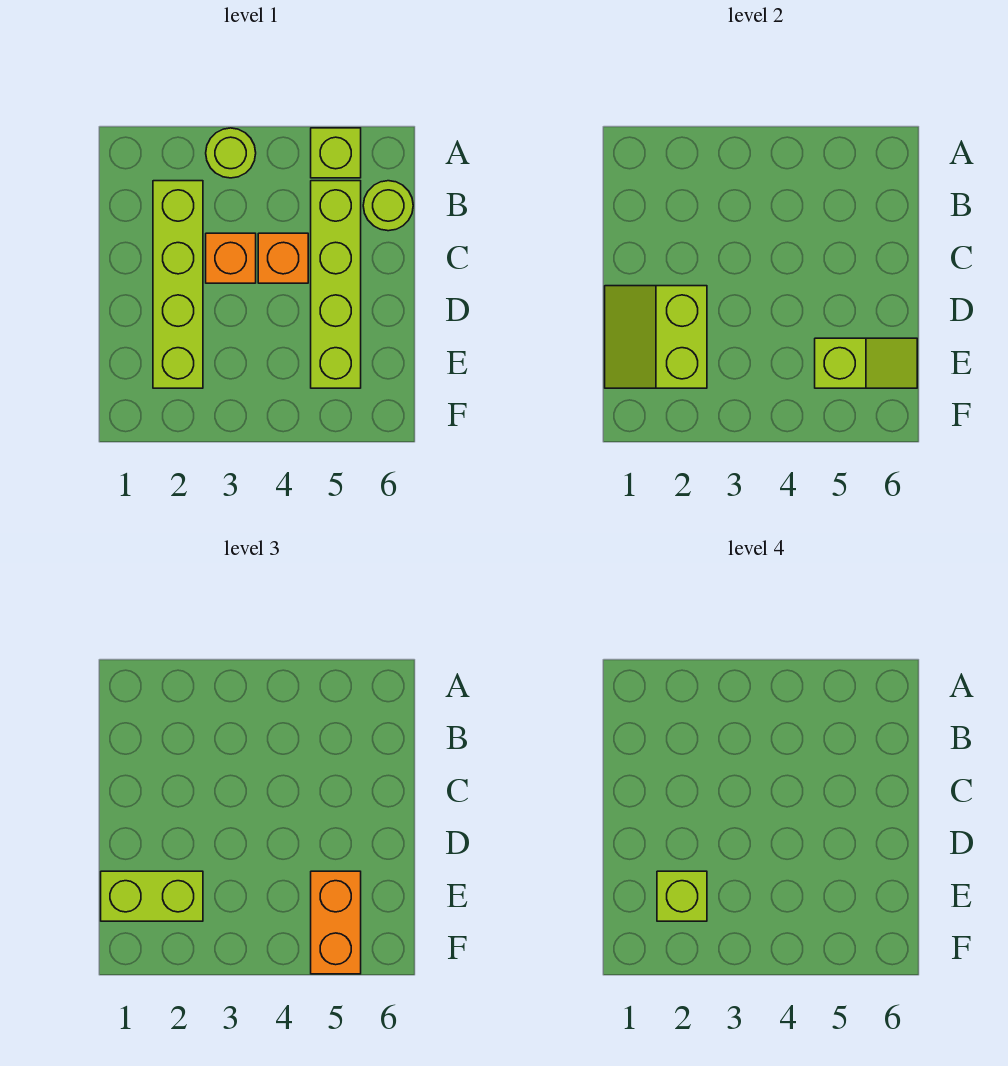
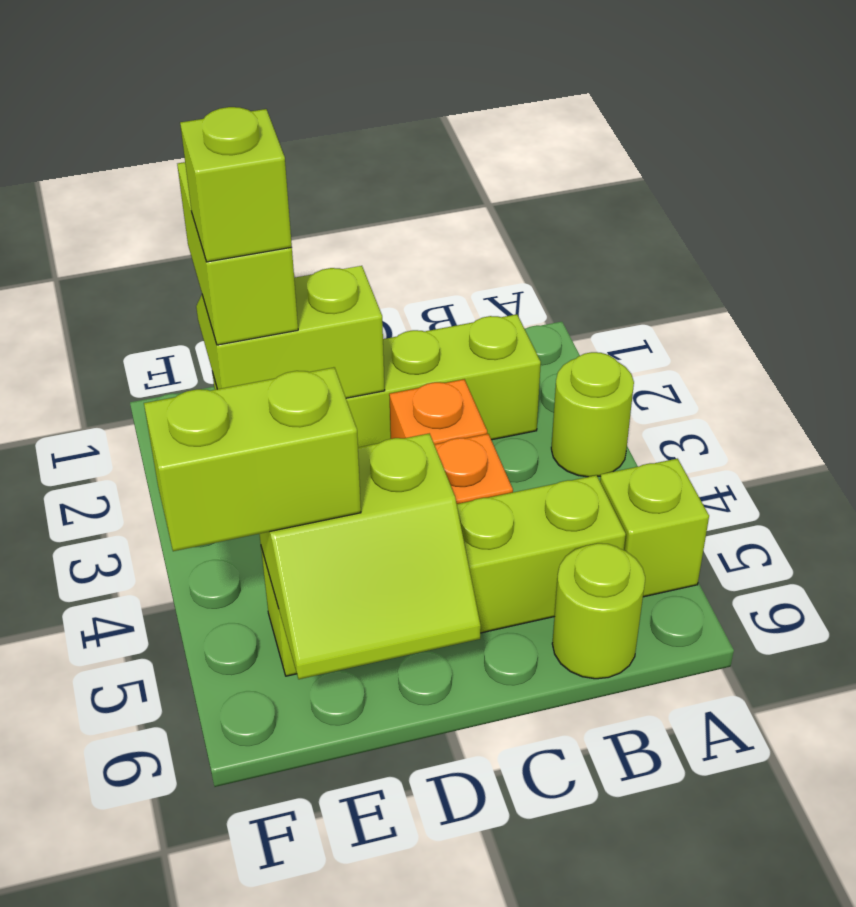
lime 1x2 slope [815,338,917,388] -> lime 2x2 slope [260,433,481,679]
orange 1x2 brick [311,871,361,974] -> lime 1x2 brick [144,367,361,551]

